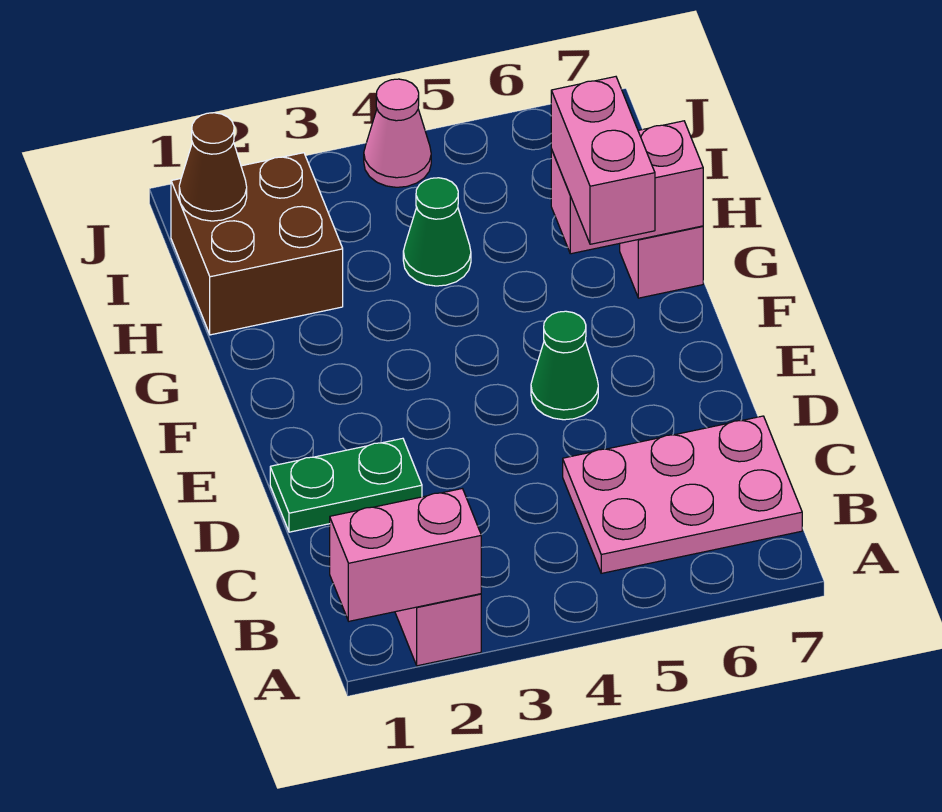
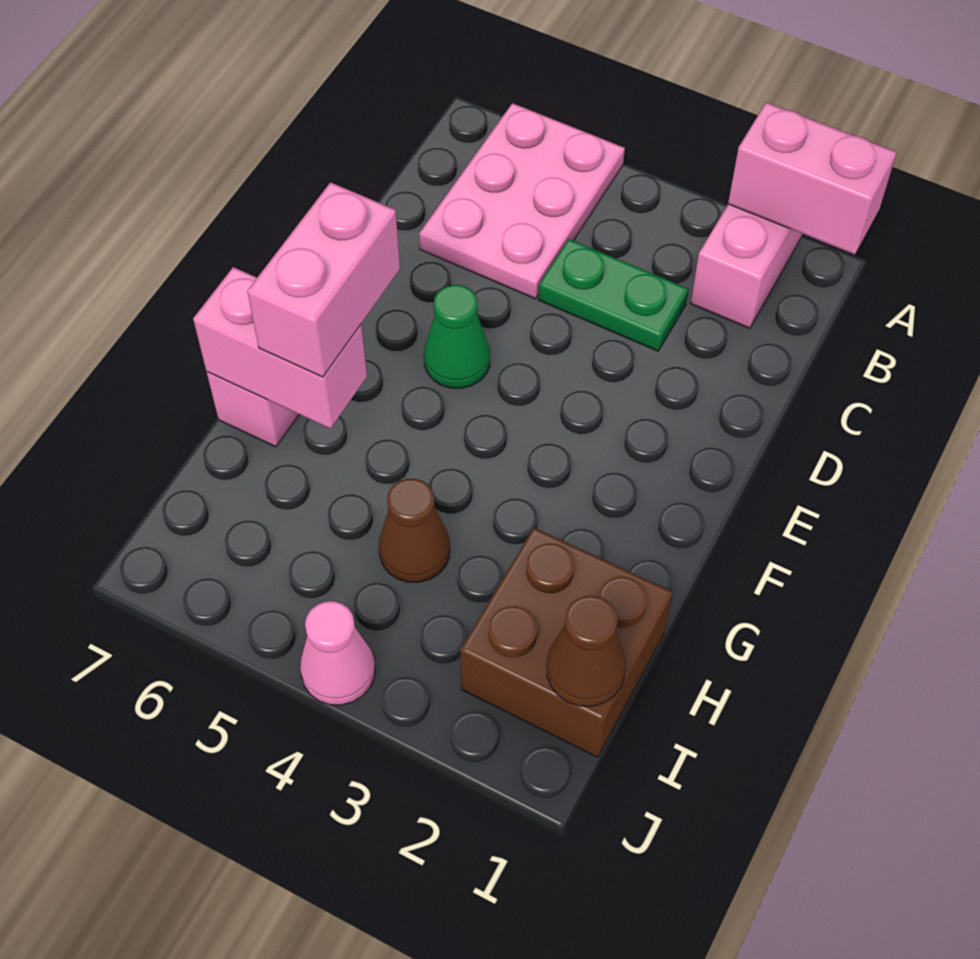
pink 2x3 plate [563,416,802,573] -> pink 2x3 plate turned to [419,103,625,299]
green 1x2 plate [270,438,422,532] -> green 1x2 plate moved to [538,239,689,351]
green 1x1 cone [403,178,471,286] -> brown 1x1 cone [379,479,450,582]

